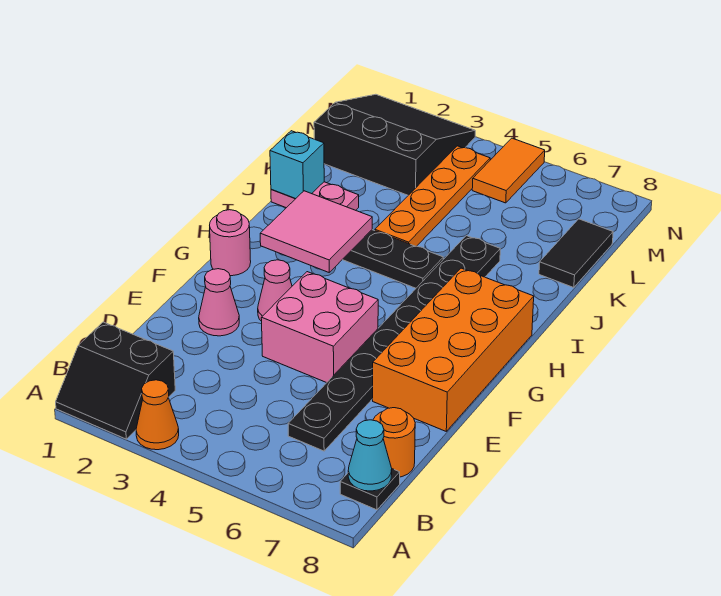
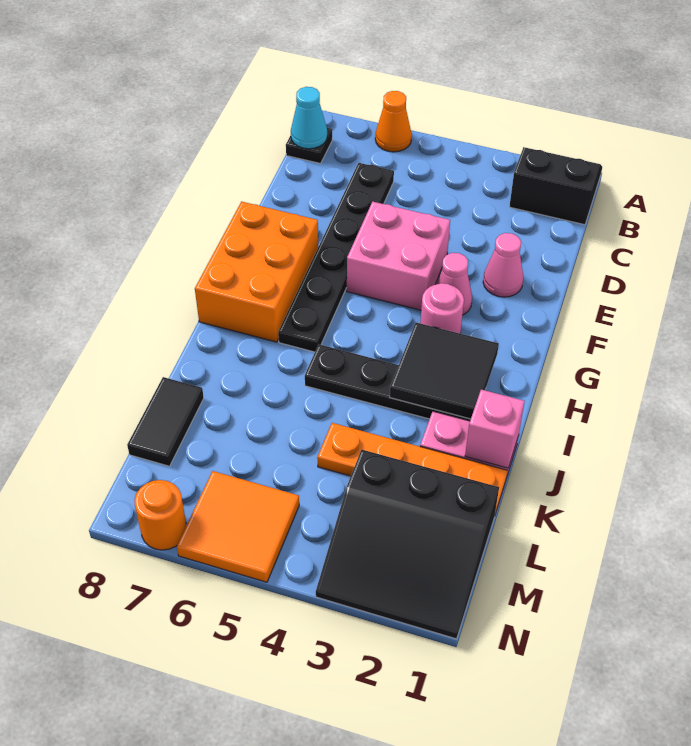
orange 1x1 cone [136,380,179,450] -> orange 1x1 cone moved to [375,91,412,152]
black 1x8 plate [288,236,500,451] -> black 1x6 plate [278,163,394,352]
orange 1x1 round brick [373,408,415,477] -> orange 1x1 round brick moved to [134,480,186,550]
orange 2x4 brick [373,268,534,431] -> orange 2x3 brick [195,202,318,342]
pink 1x1 round brick [210,210,251,276] -> pink 1x1 round brick moved to [420,283,464,333]
pink 2x2 tile [260,191,372,272] -> black 2x2 tile [390,323,499,419]
cyan 1x1 brick [270,131,324,199] -> pink 1x1 brick [465,390,525,468]
orange 1x4 plate [375,146,490,246] -> orange 1x4 plate turned to [317,423,507,514]
orange 1x2 tile [472,138,545,203] -> orange 2x2 tile [177,471,299,582]

